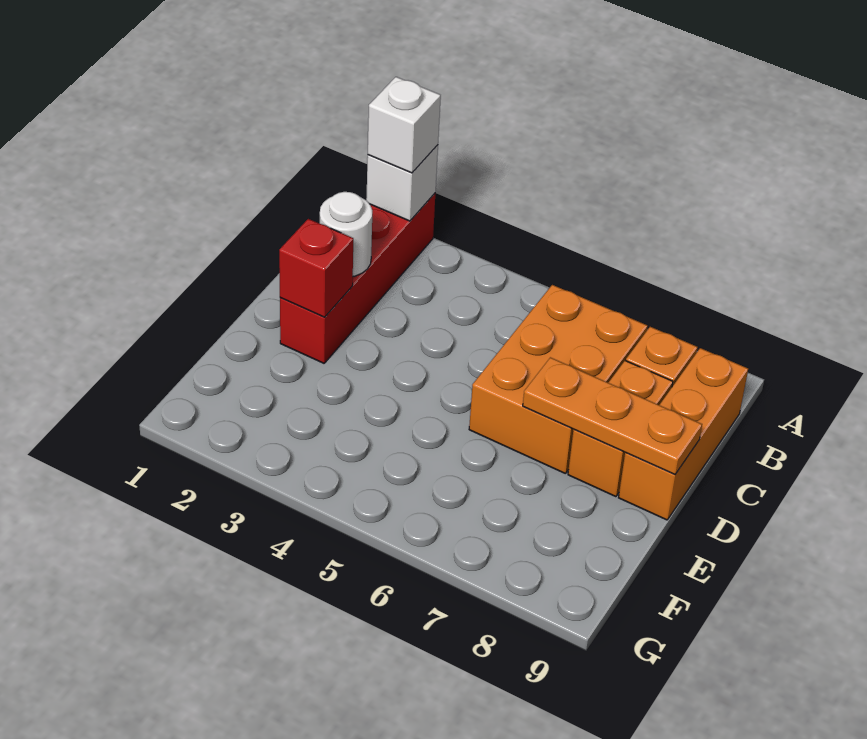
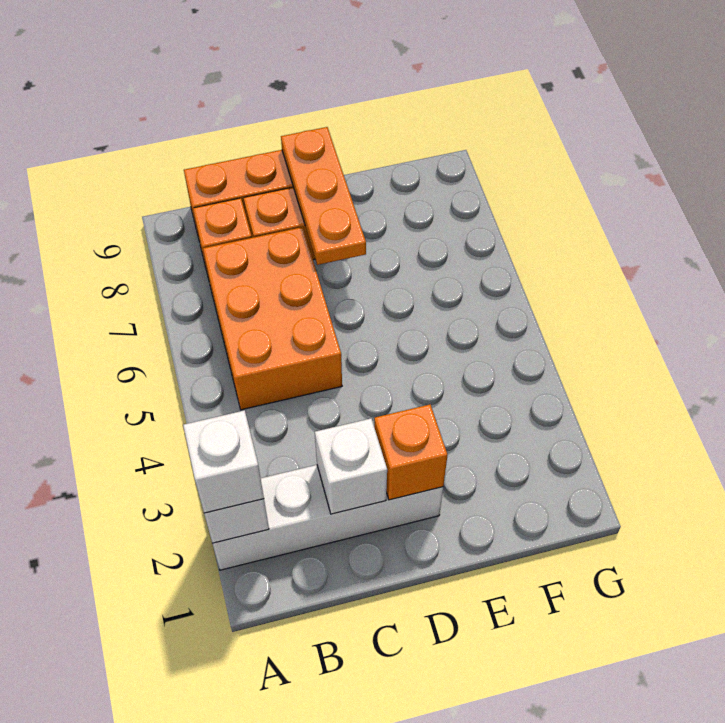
red 1x4 brick [280,193,435,363] -> white 1x4 brick [212,465,443,570]
orange 2x3 brick [469,285,648,474] -> orange 2x3 brick turned to [203,227,342,410]
white 1x1 round brick [320,192,372,276] -> white 1x1 brick [315,418,387,514]
red 1x1 brick [279,219,353,317] -> orange 1x1 brick [374,405,447,500]

